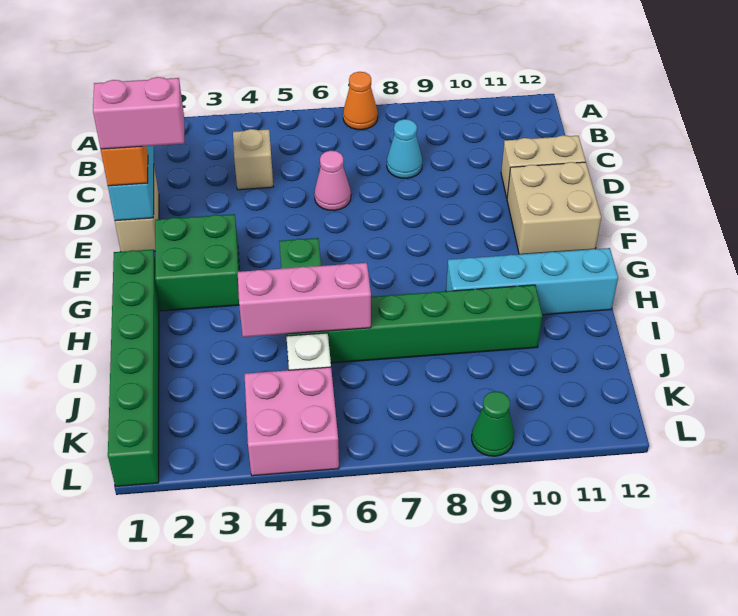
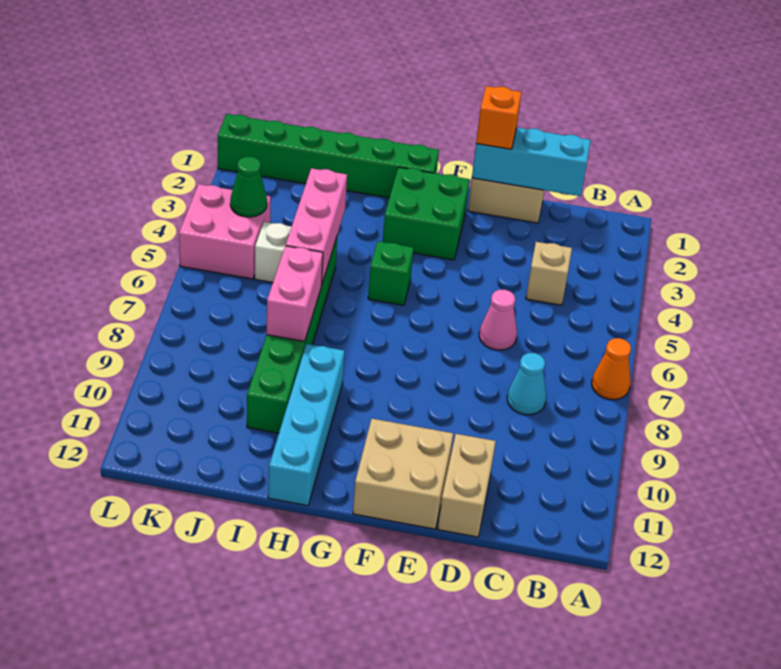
pink 1x2 brick [93,77,184,149] -> pink 1x2 brick moved to [266,246,323,341]
green 1x1 cone [472,391,514,456] -> green 1x1 cone moved to [230,157,267,217]

